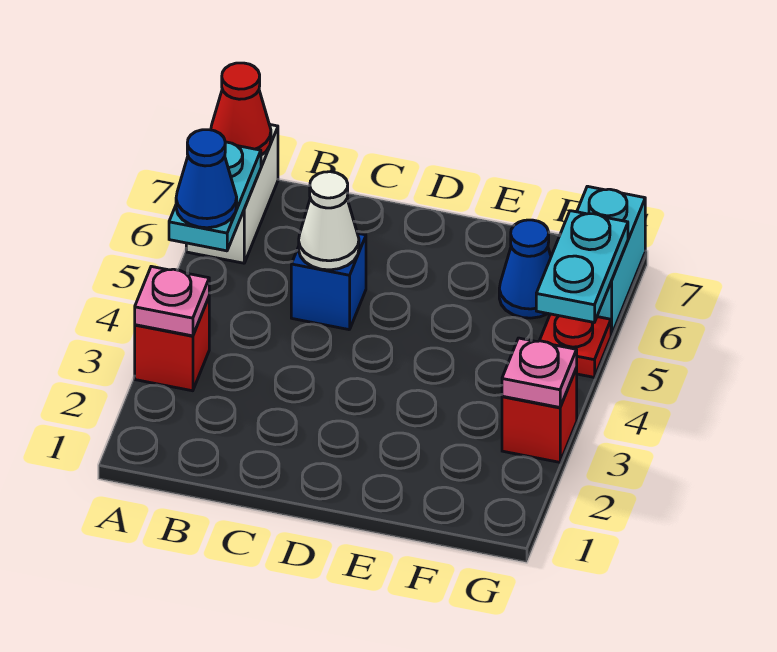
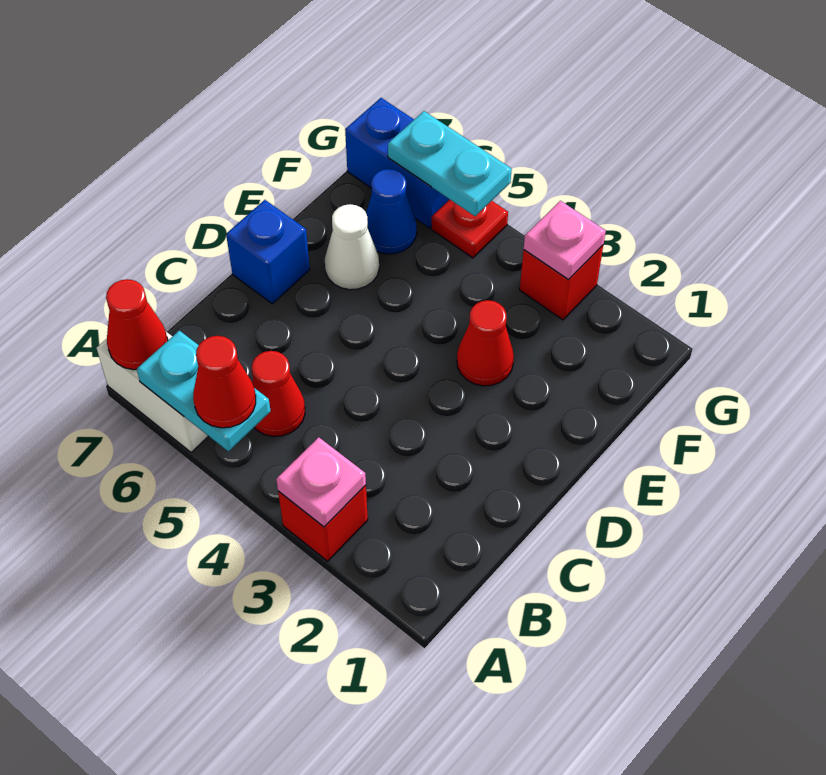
blue 1x1 cone [176,130,237,228] -> red 1x1 cone [193,336,256,428]
none -> red 1x1 cone [252,351,305,436]
blue 1x1 brick [291,233,366,330] -> blue 1x1 brick moved to [226,200,310,304]
white 1x1 cone [299,172,359,270] -> white 1x1 cone moved to [325,204,379,290]
none -> red 1x1 cone [457,300,514,386]
cyan 1x2 brick [577,186,645,335] -> blue 1x2 brick [345,98,450,228]

